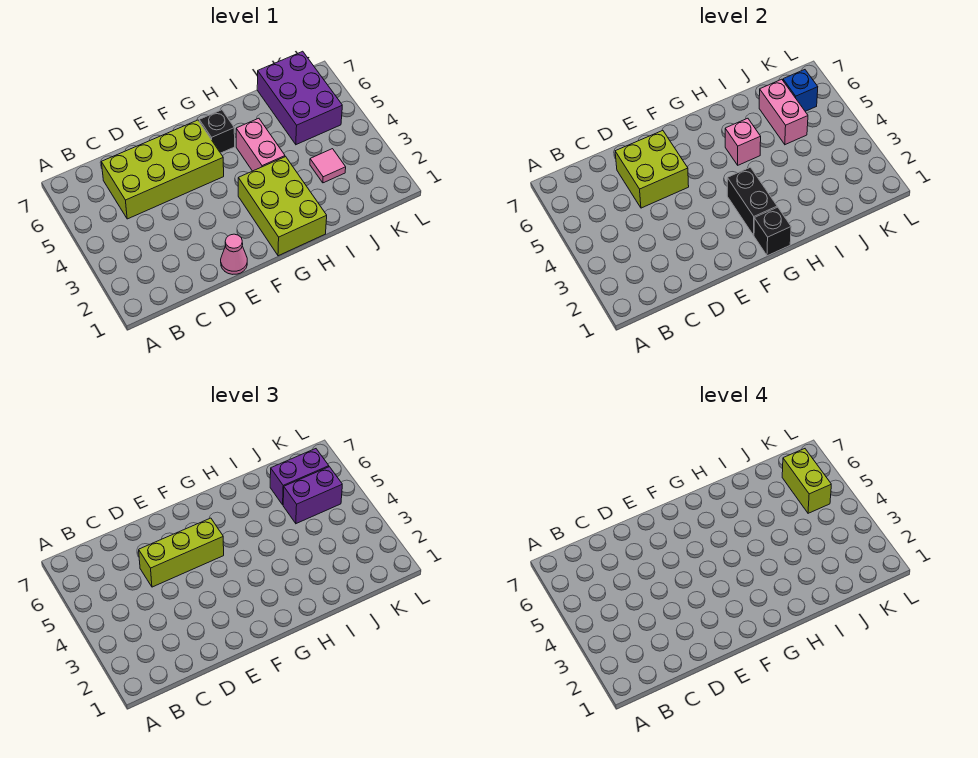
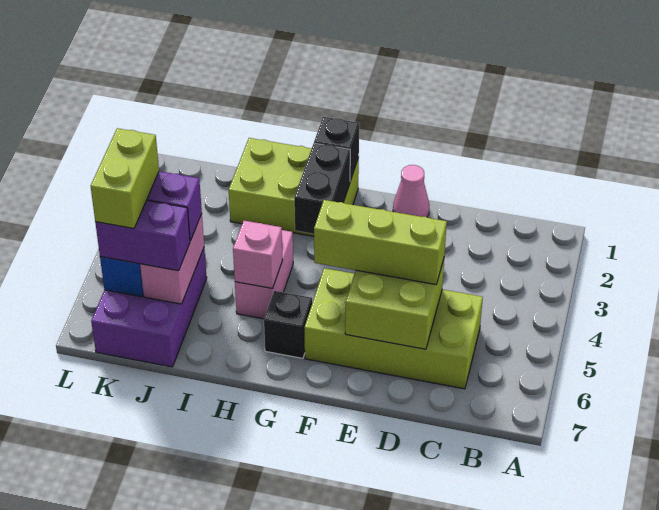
lime 2x3 brick [238,157,327,256] -> lime 2x3 brick turned to [229,138,359,236]
pink 1x1 tile [310,149,346,183] -> none

